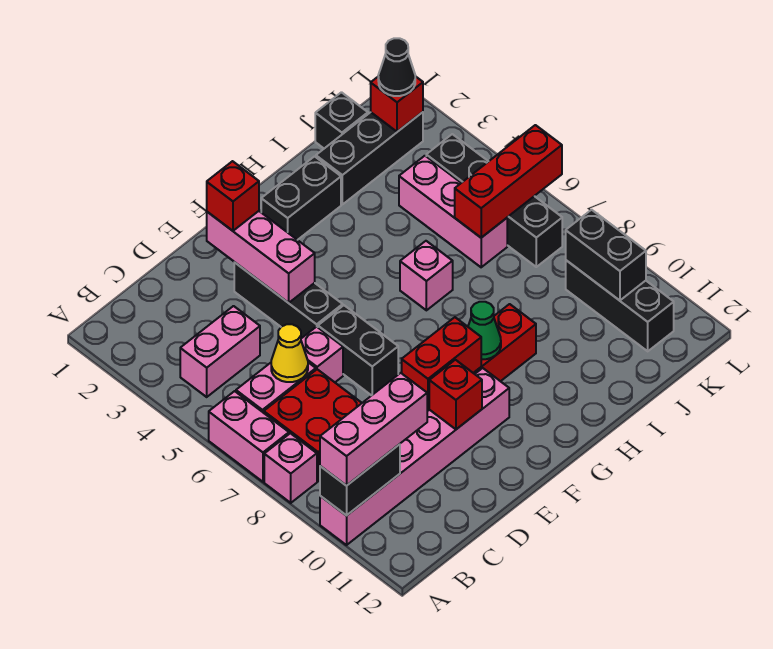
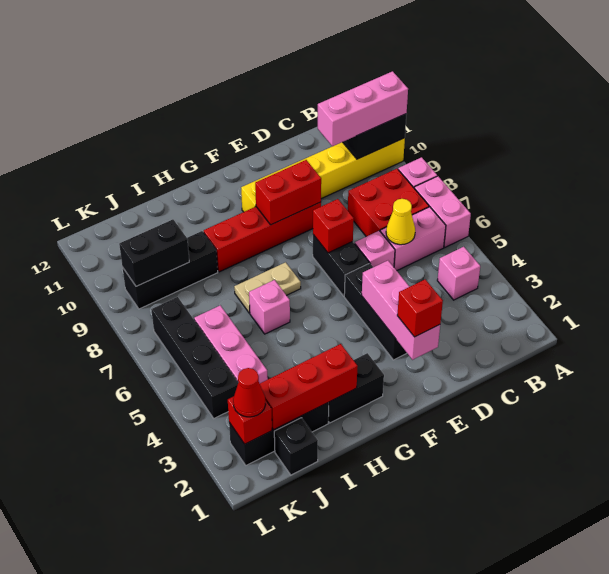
pink 1x6 brick [320,368,509,545] -> yellow 1x6 brick [241,138,405,212]
pink 1x2 brick [180,306,260,397] -> pink 1x1 brick [437,247,480,300]
red 1x1 brick [429,360,482,429] -> red 1x1 brick moved to [313,199,354,253]
none -> tan 1x2 plate [234,262,301,313]
green 1x1 cone [468,302,501,359] -> none
red 1x3 brick [455,125,562,238] -> red 1x3 brick moved to [260,344,358,430]
black 1x1 cone [378,38,415,96] -> red 1x1 cone [233,368,266,417]
black 1x3 brick [566,260,674,351] -> black 1x3 brick turned to [122,231,218,309]
black 1x2 brick [566,210,646,300] -> black 1x2 brick turned to [119,219,189,286]

